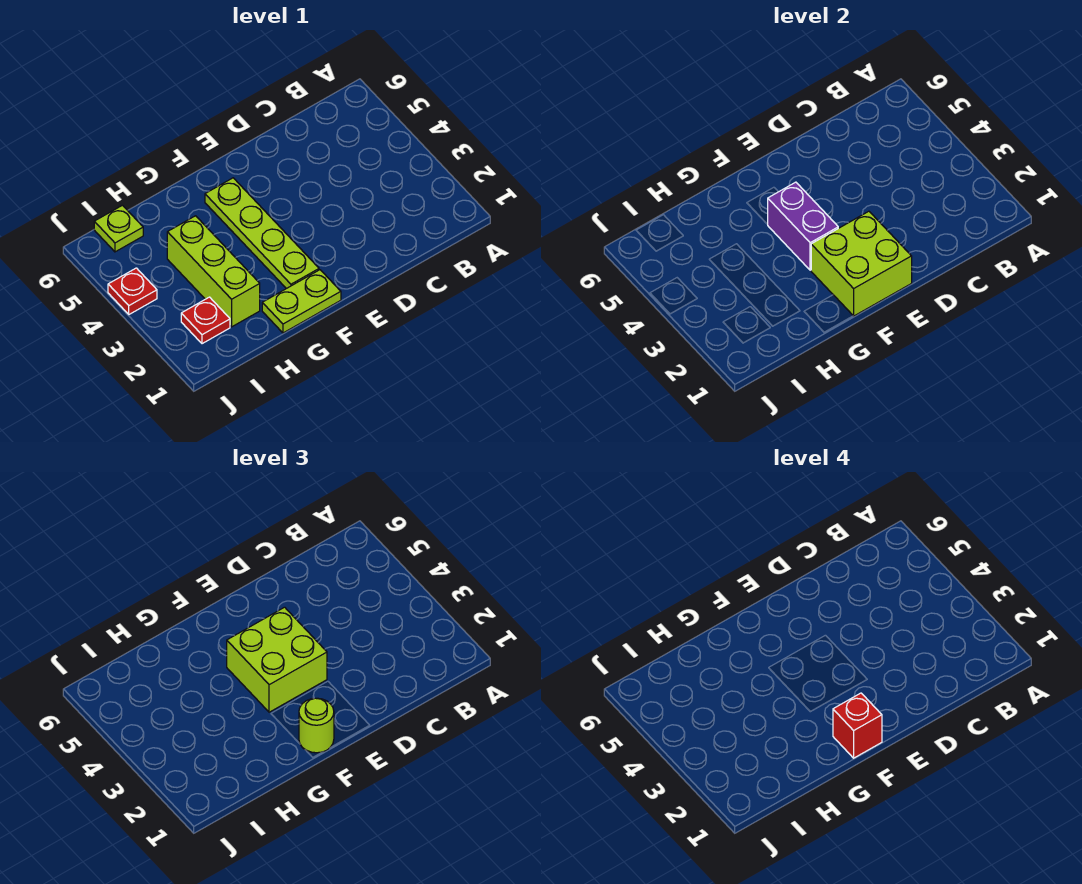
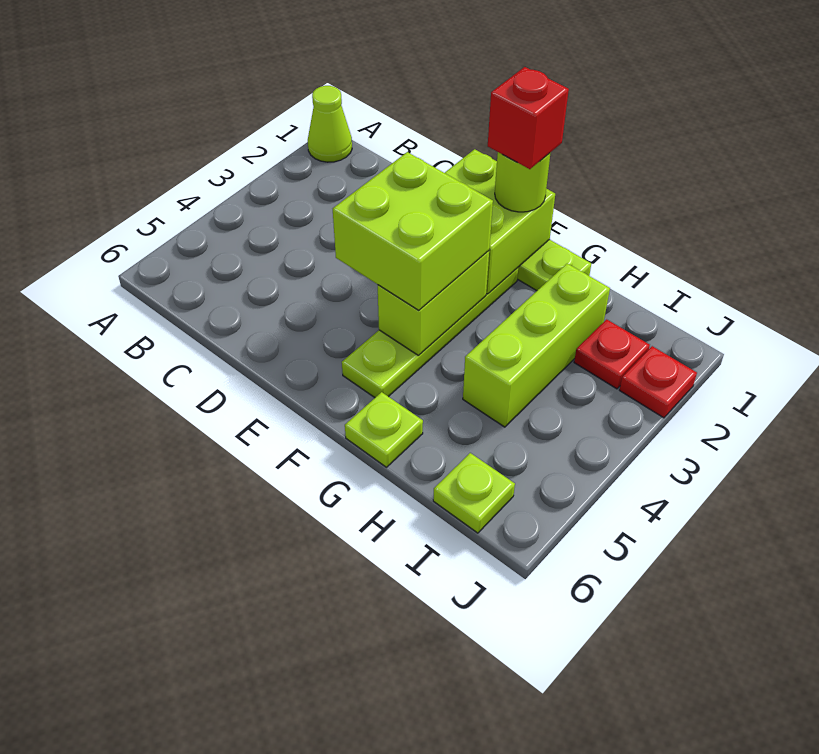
none -> lime 1x1 cone [308,86,352,162]
purple 1x2 brick [767,182,838,270] -> lime 1x2 brick [378,251,489,356]
none -> lime 1x1 plate [345,392,423,467]
red 1x1 plate [108,268,157,314] -> red 1x1 plate moved to [619,346,697,418]

